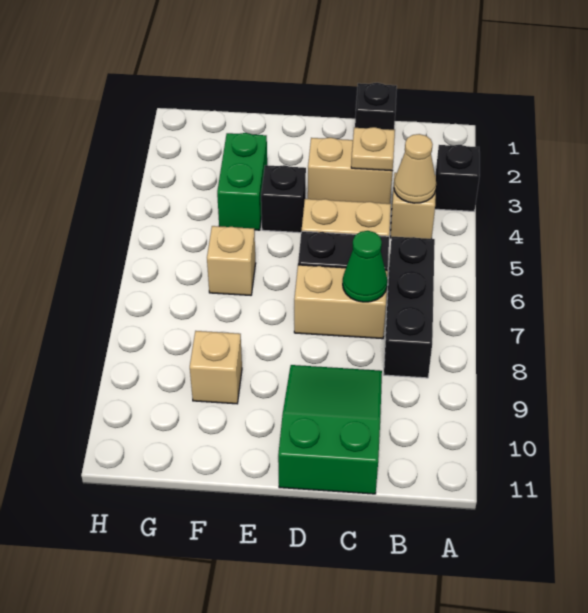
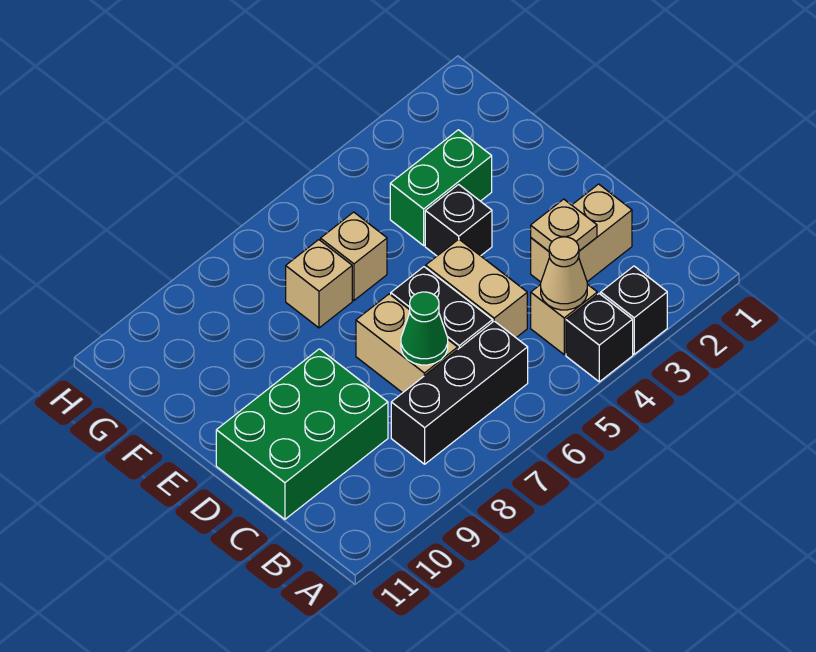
black 1x1 brick [355,83,397,130] -> black 1x1 brick moved to [566,294,633,382]
tan 1x2 brick [308,138,393,204] -> tan 1x2 brick turned to [531,184,632,282]
green 2x3 slope [278,365,382,494] -> green 2x3 brick [216,349,388,519]
tan 1x1 brick [190,331,242,404] -> tan 1x1 brick moved to [286,240,352,328]

